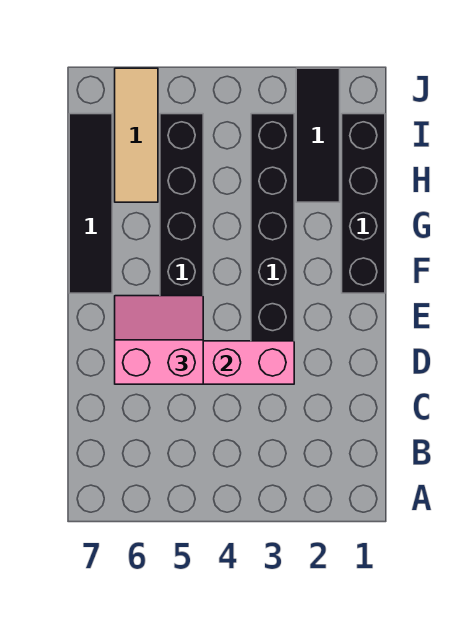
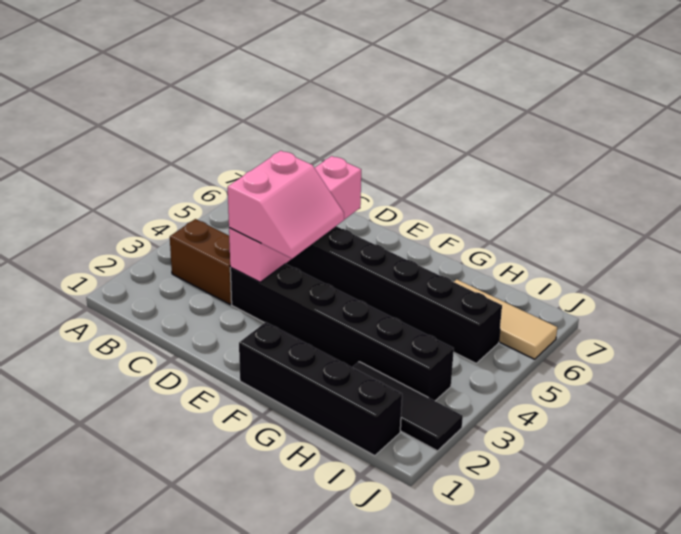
none -> brown 1x2 brick [170,219,232,304]
pink 2x2 slope [115,296,203,384] -> pink 2x2 slope moved to [228,151,344,258]
black 1x4 tile [69,114,112,293] -> none

